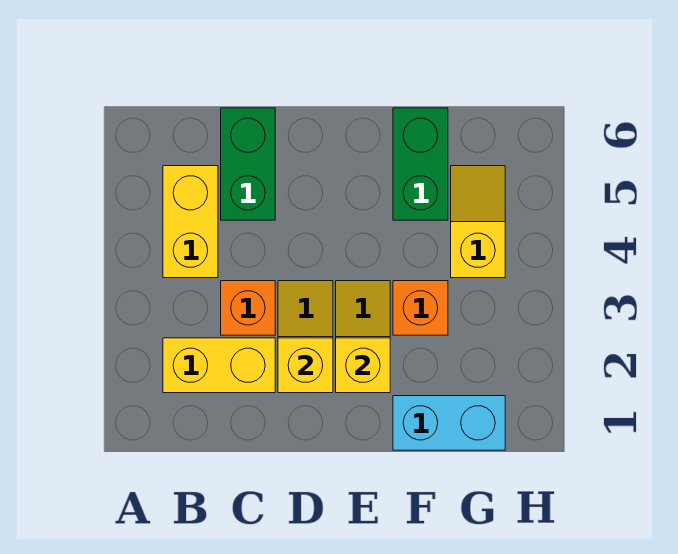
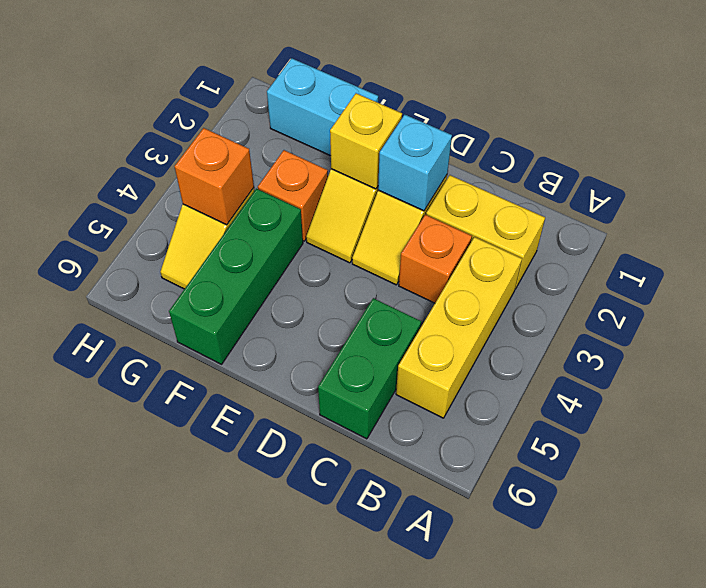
yellow 1x2 brick [163,166,218,278] -> yellow 1x3 brick [396,237,522,418]
yellow 1x1 brick [278,338,333,393] -> cyan 1x1 brick [378,115,452,211]
green 1x2 brick [393,108,448,220] -> green 1x3 brick [169,189,303,364]
none -> orange 1x1 brick [175,128,254,225]

